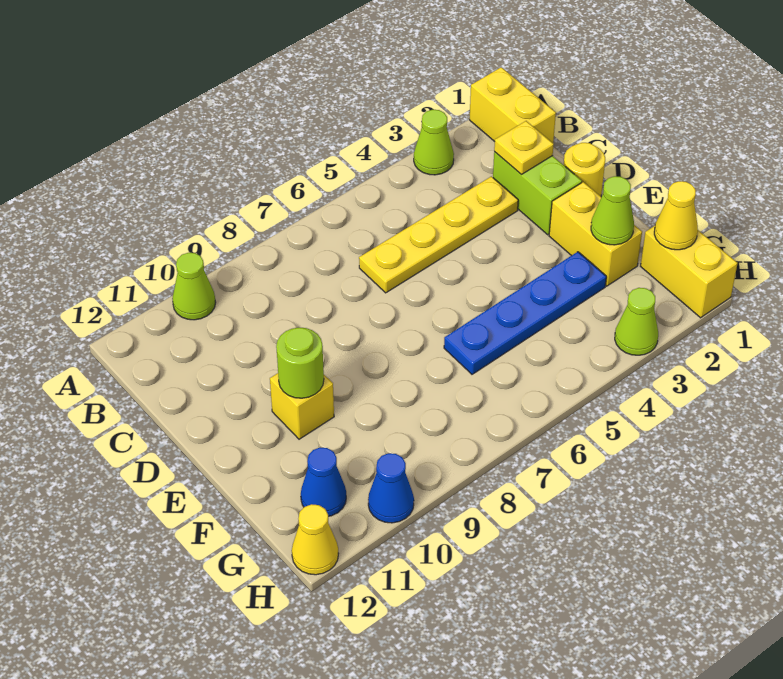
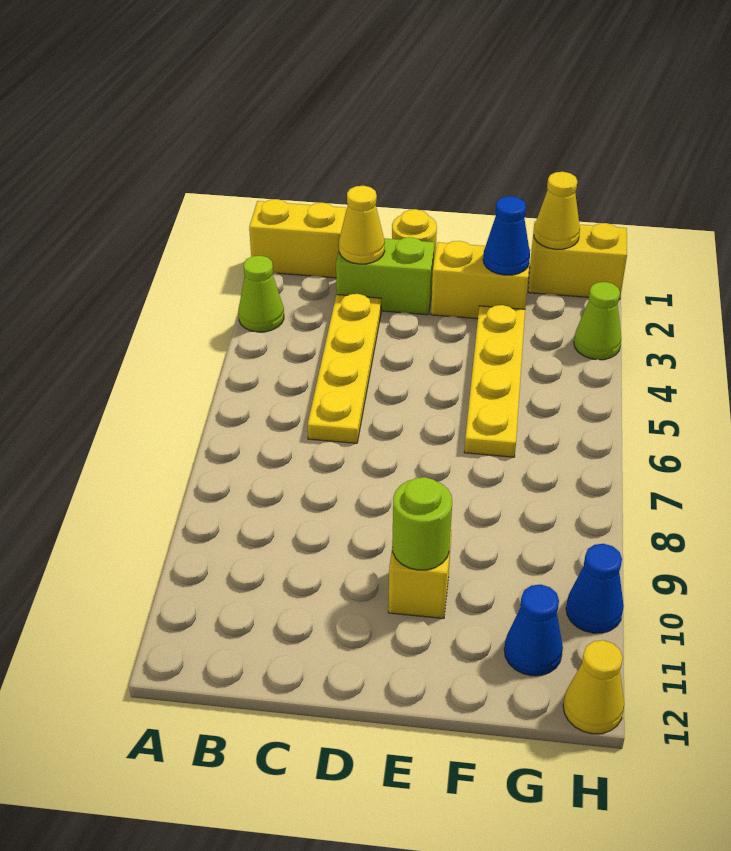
lime 1x1 cone [172,253,216,320] -> none
yellow 1x1 plate [494,121,554,174] -> yellow 1x1 cone [339,186,385,264]
lime 1x1 cone [591,176,634,245] -> blue 1x1 cone [483,196,530,275]
blue 1x4 plate [444,252,606,374] -> yellow 1x4 plate [464,305,525,457]

